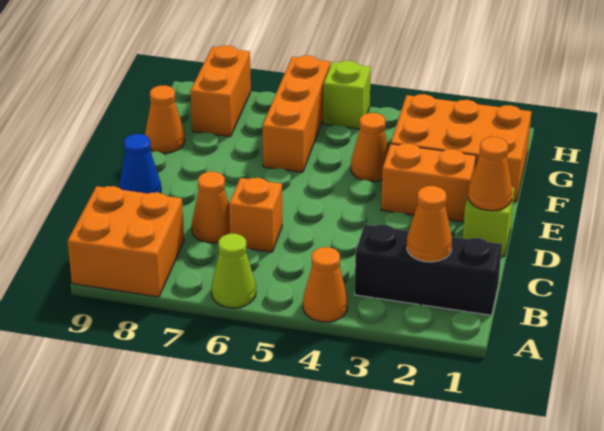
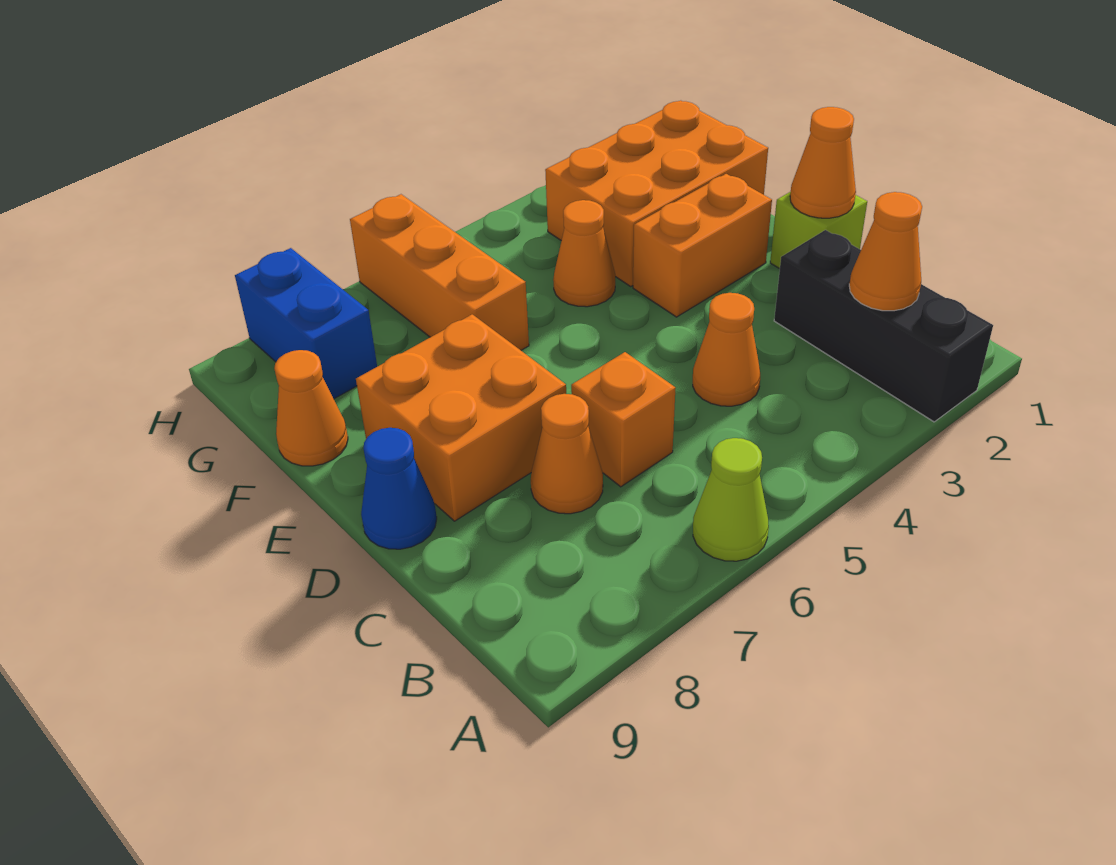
orange 1x1 cone [303,247,348,322] -> orange 1x1 cone moved to [693,293,760,406]
orange 2x2 brick [67,186,184,297] -> orange 2x2 brick moved to [356,314,566,521]
black 1x3 brick [355,224,502,315] -> black 1x3 brick turned to [774,230,993,422]
orange 1x2 brick [190,45,251,137] -> blue 1x2 brick [235,248,377,399]
lime 1x1 brick [323,61,371,129] -> none

